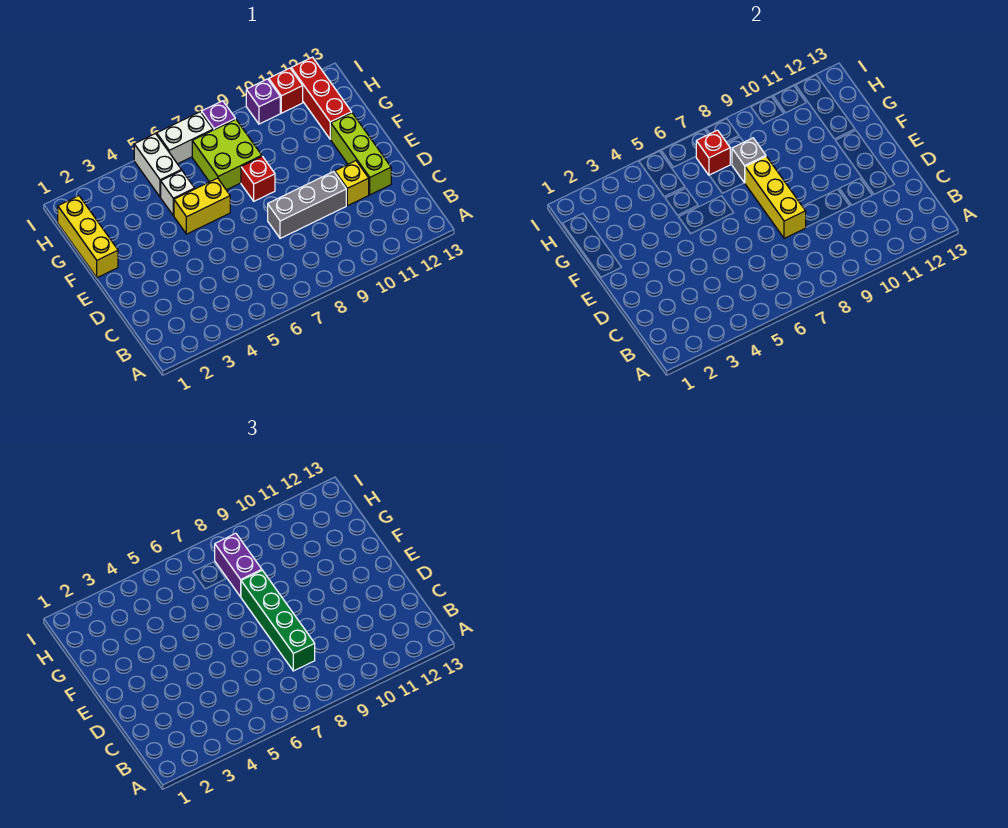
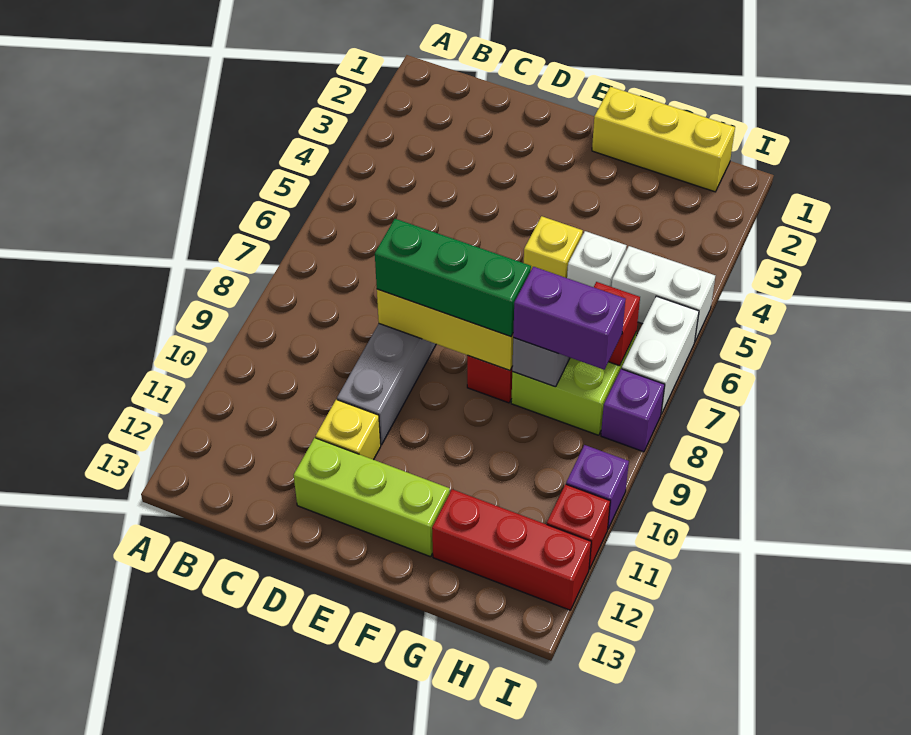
green 1x4 brick [241,570,315,671] -> green 1x3 brick [375,219,531,337]
yellow 1x2 brick [174,178,230,234] -> yellow 1x1 brick [524,216,583,278]

